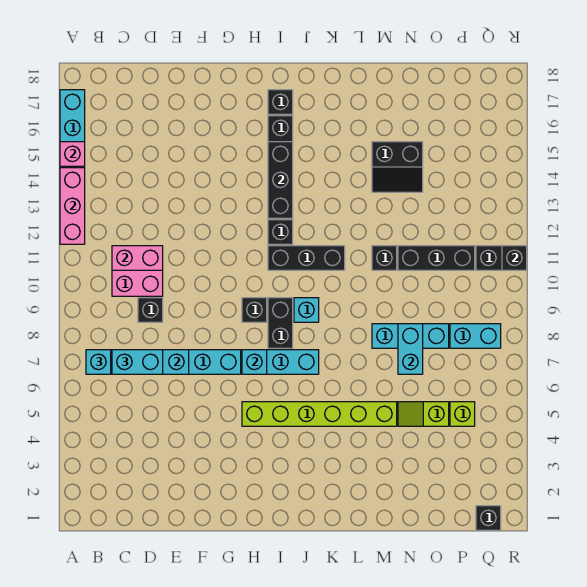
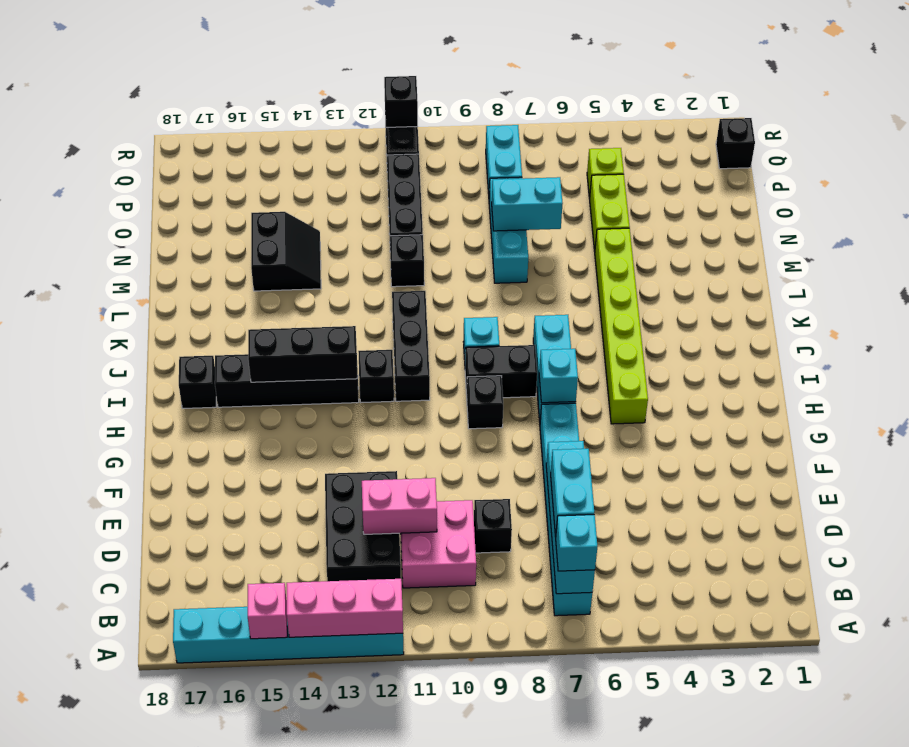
pink 1x2 brick [112,246,163,270] -> pink 1x2 brick turned to [362,478,437,534]
none -> black 2x3 brick [325,471,401,581]
lime 1x2 slope [398,402,449,426] -> lime 1x2 brick [590,174,630,251]

